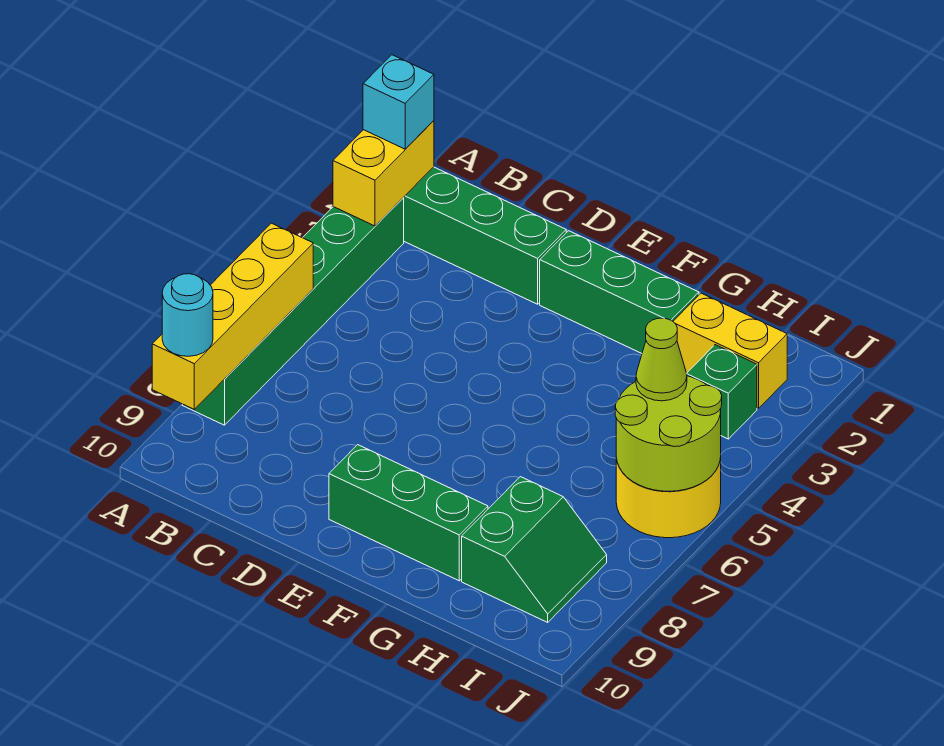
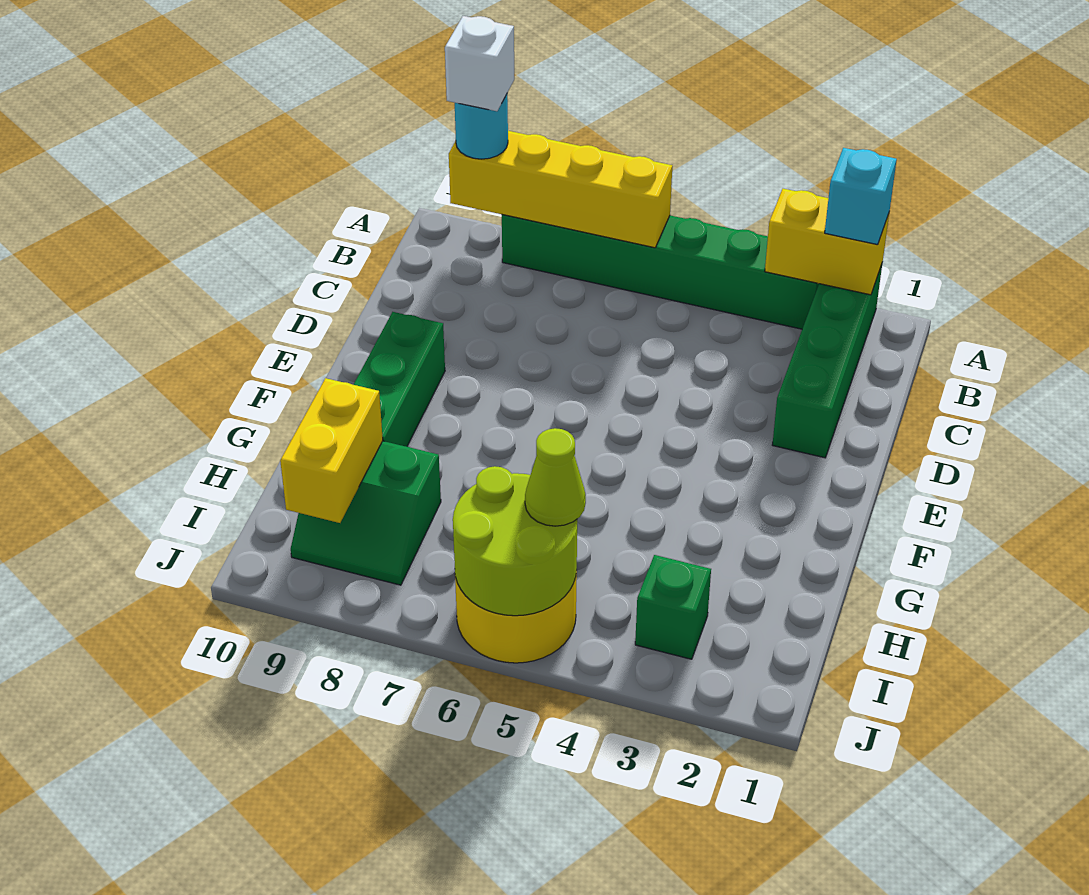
none -> white 1x1 brick [445,16,514,111]
green 1x3 brick [540,231,699,353] -> none
yellow 1x2 brick [673,293,787,408] -> yellow 1x2 brick moved to [280,378,383,523]

